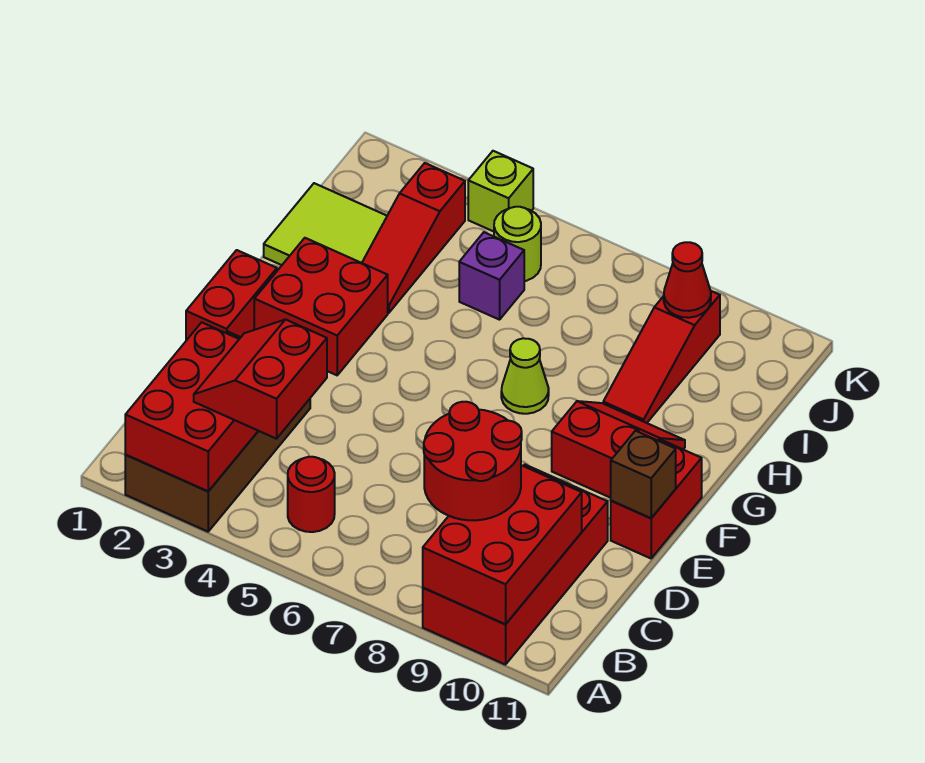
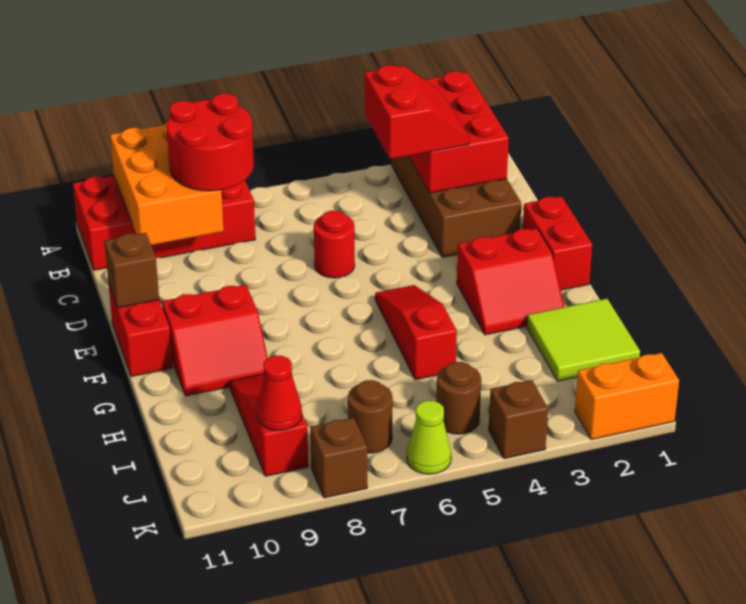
red 2x4 brick [423,465,608,665] -> red 2x4 brick turned to [73,176,256,270]
red 2x3 brick [423,465,582,624] -> orange 2x3 brick [110,122,223,245]
red 1x1 round brick [288,457,335,532] -> red 1x1 round brick moved to [314,211,355,278]
red 2x2 brick [254,238,388,375] -> red 2x2 slope [457,228,564,335]
lime 1x1 cone [501,338,549,414] -> lime 1x1 cone moved to [407,401,451,474]
red 1x3 slope [362,163,465,313] -> red 1x3 slope moved to [375,285,457,380]
purple 1x1 brick [459,232,524,320] -> none
lime 1x1 round brick [494,207,541,281] -> brown 1x1 round brick [436,362,481,434]
none -> brown 1x1 round brick [348,380,393,453]
none -> orange 1x2 brick [575,353,679,440]
lime 1x1 brick [468,151,533,232] -> brown 1x1 brick [489,380,548,459]
none -> brown 1x1 brick [310,418,367,498]

